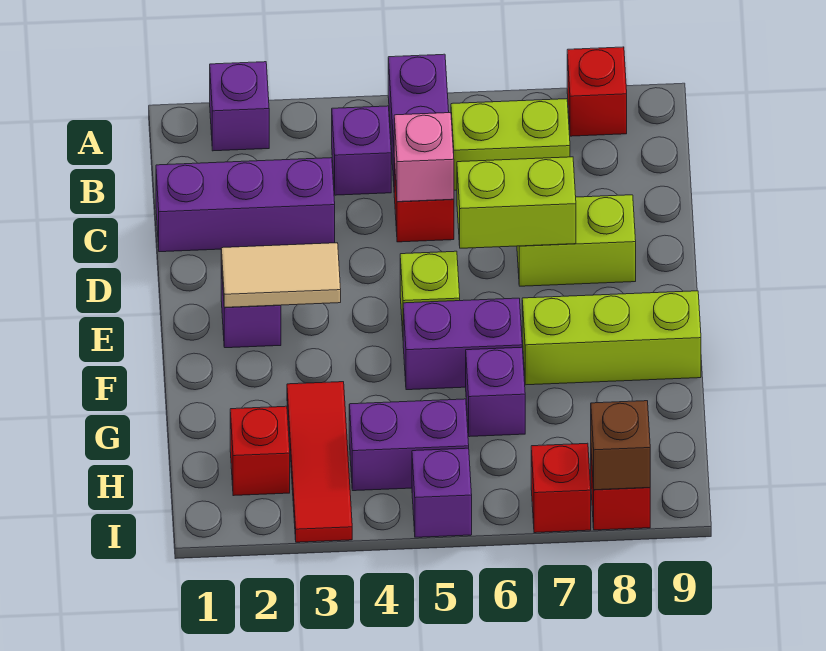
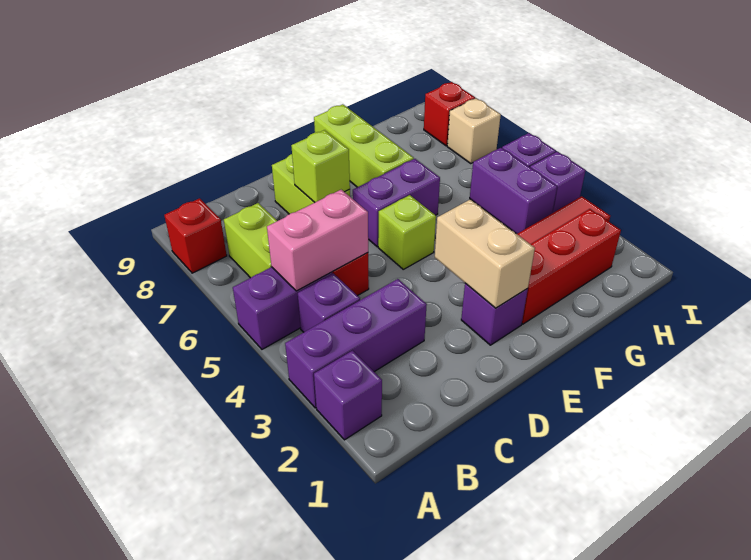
purple 1x3 brick [156,158,335,252] -> purple 1x3 brick turned to [285,279,427,408]
pink 1x1 brick [394,113,454,202] -> pink 1x2 brick [267,190,368,291]
lime 1x2 brick [457,157,576,248] -> lime 1x1 brick [291,130,350,203]
tan 1x2 tile [221,243,341,307] -> tan 1x2 brick [435,199,535,308]
purple 1x2 brick [403,298,522,390] -> purple 1x2 brick turned to [353,159,440,247]
purple 1x1 brick [466,347,525,437] -> purple 1x1 brick moved to [530,152,585,213]
red 1x1 brick [230,406,290,496] -> red 1x3 brick [522,209,621,324]
red 1x1 brick [531,443,591,533] -> tan 1x1 brick [447,98,501,163]
brown 1x1 brick [591,401,650,490] -> none

